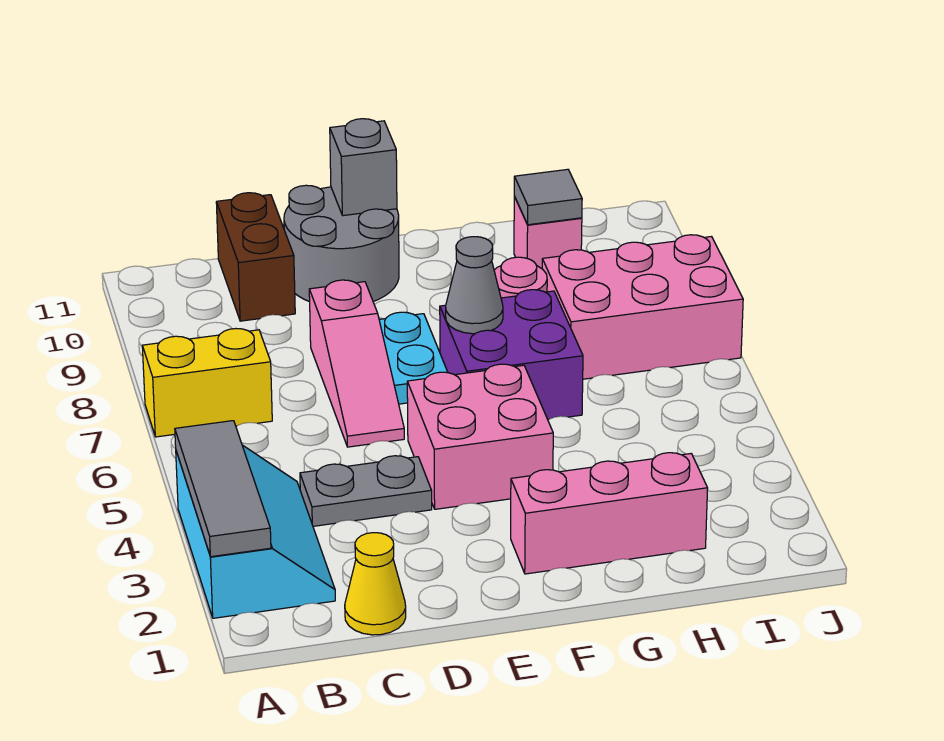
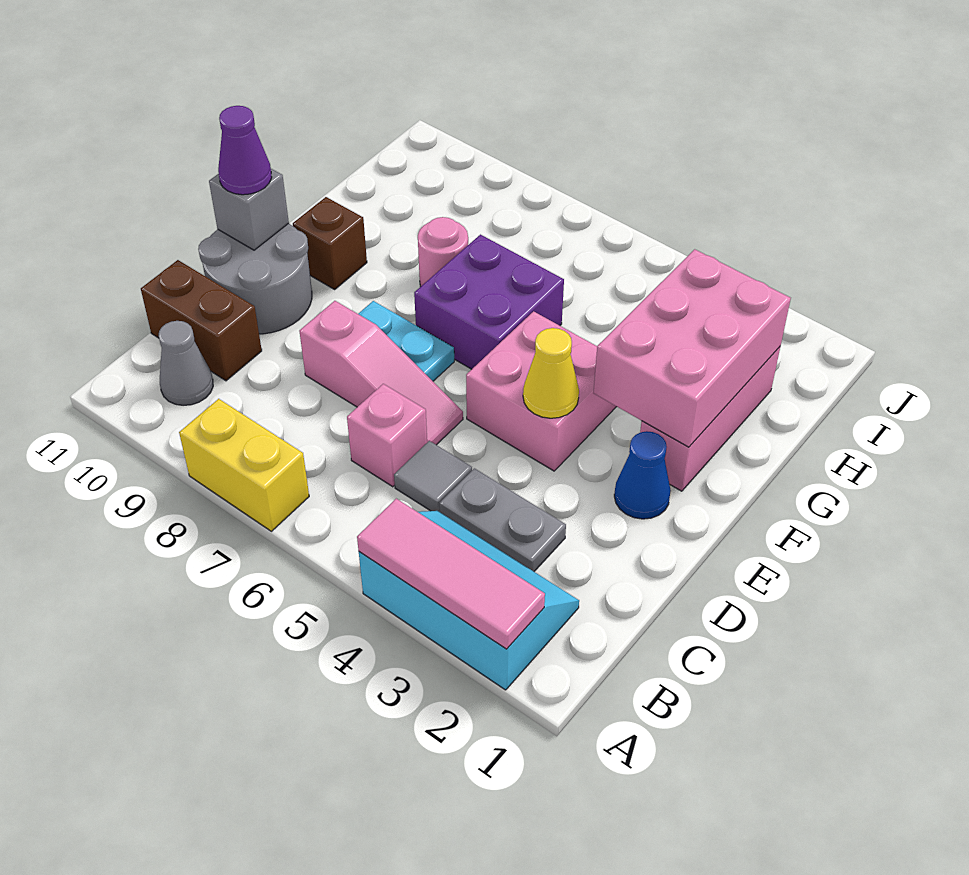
grey 1x3 tile [175,421,271,557] -> pink 1x3 tile [357,499,545,649]
yellow 1x2 brick [142,329,272,437] -> yellow 1x2 brick turned to [179,399,309,531]
yellow 1x1 cone [345,533,406,635] -> yellow 1x1 cone moved to [523,328,579,418]
grey 1x2 plate [300,456,432,526] -> grey 1x2 plate turned to [439,468,566,571]
none -> blue 1x1 cone [614,431,671,519]
none -> purple 1x1 cone [218,106,272,195]
grey 1x1 cone [446,237,503,334] -> grey 1x1 cone moved to [159,321,213,405]
none -> brown 1x1 brick [293,197,367,289]
pink 2x3 brick [542,235,743,379] -> pink 2x3 brick moved to [594,249,791,447]
pink 1x1 brick [514,196,582,269] -> pink 1x1 brick moved to [347,384,427,487]
grey 1x1 tile [514,169,582,225] -> grey 1x1 tile moved to [394,441,472,512]

